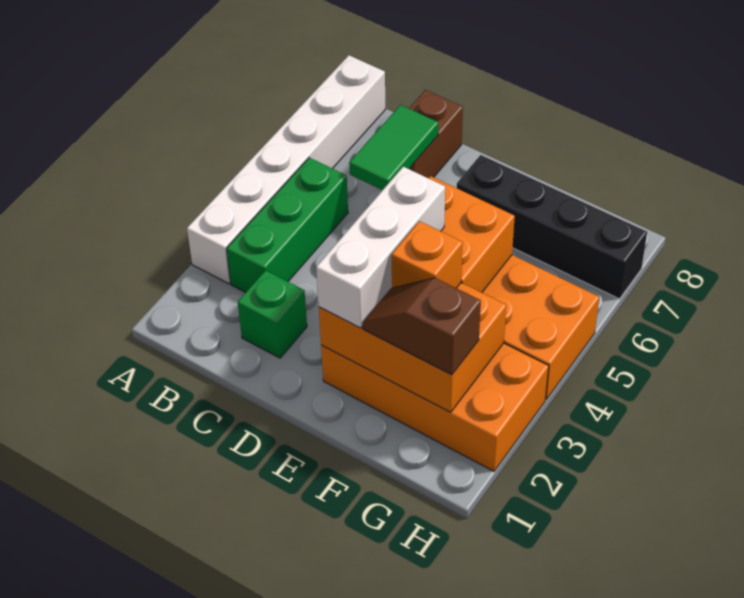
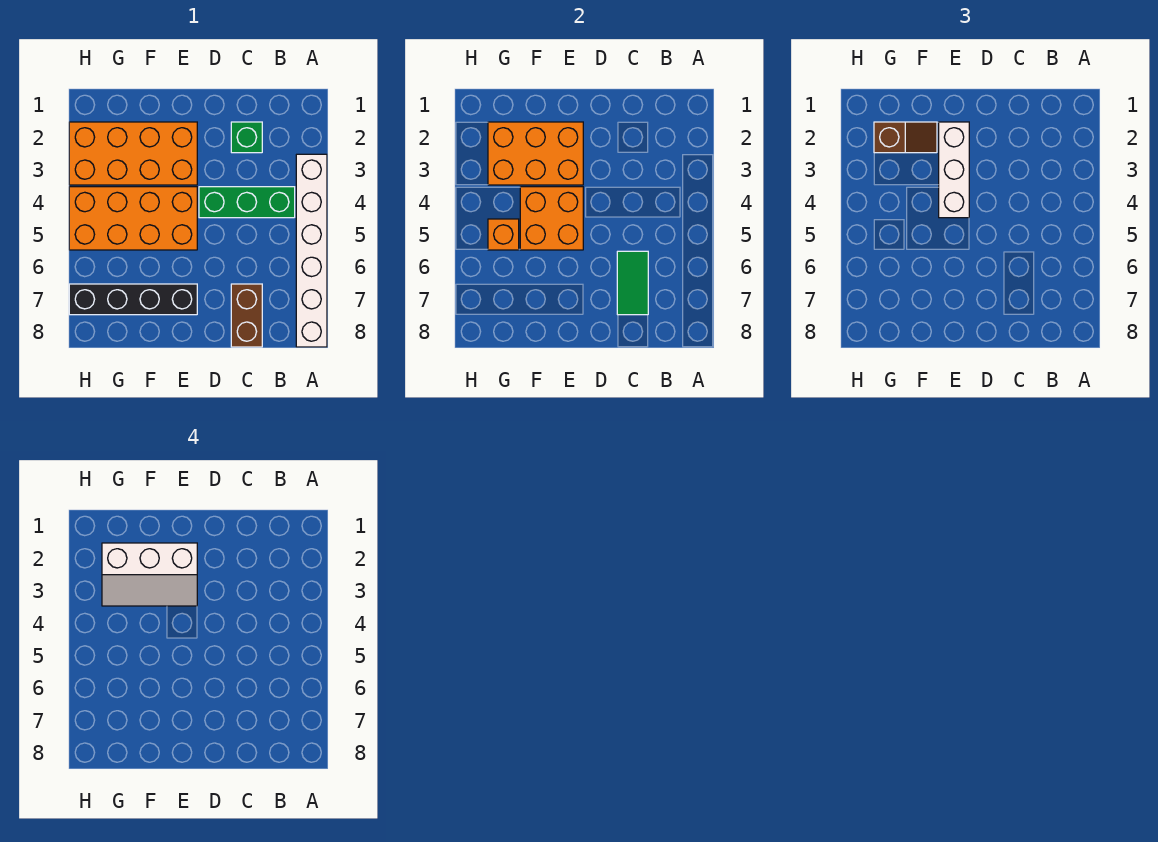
green 1x3 brick [227,158,348,292] -> green 1x3 brick turned to [199,187,295,218]
none -> white 2x3 slope [102,543,197,606]
orange 1x1 brick [392,221,463,288] -> orange 1x1 brick moved to [488,219,519,250]

